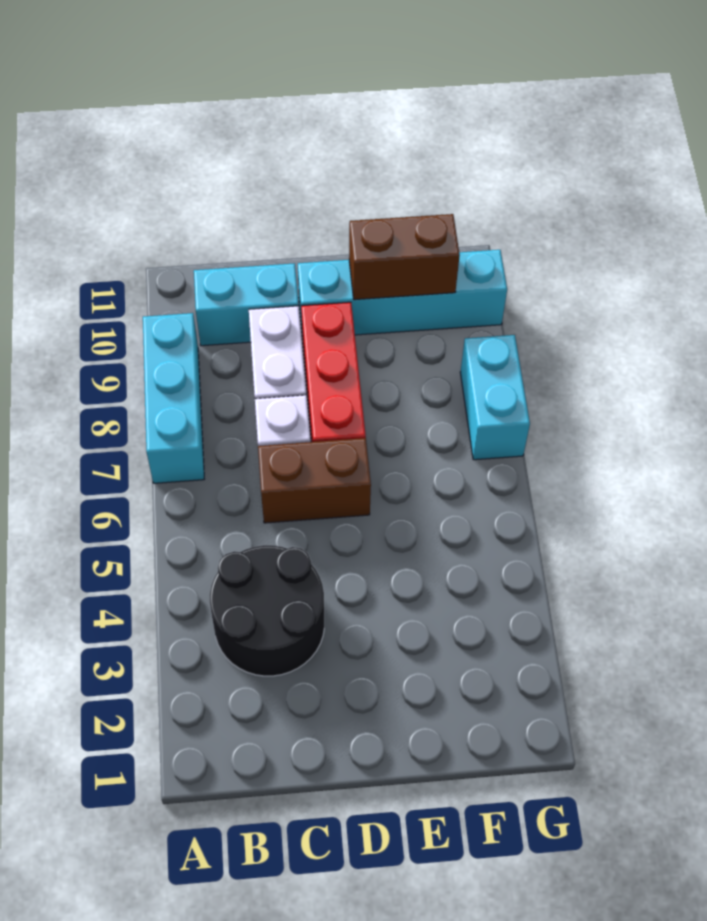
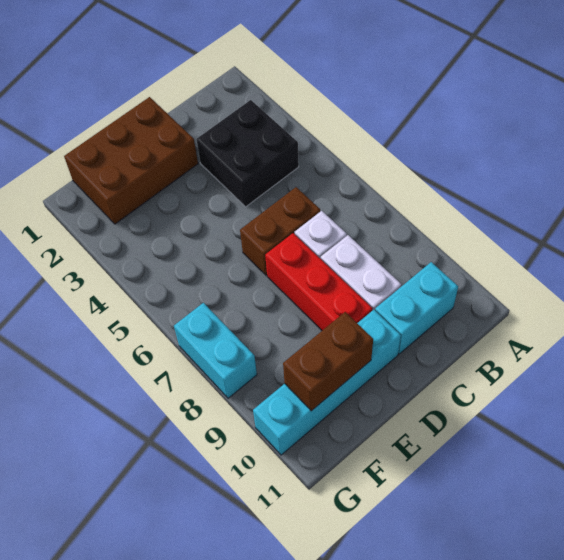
cyan 1x3 brick [143,313,204,483] -> none
black 2x2 round brick [210,545,324,676] -> black 2x2 brick [196,100,299,207]
none -> brown 2x3 brick [64,97,198,224]

